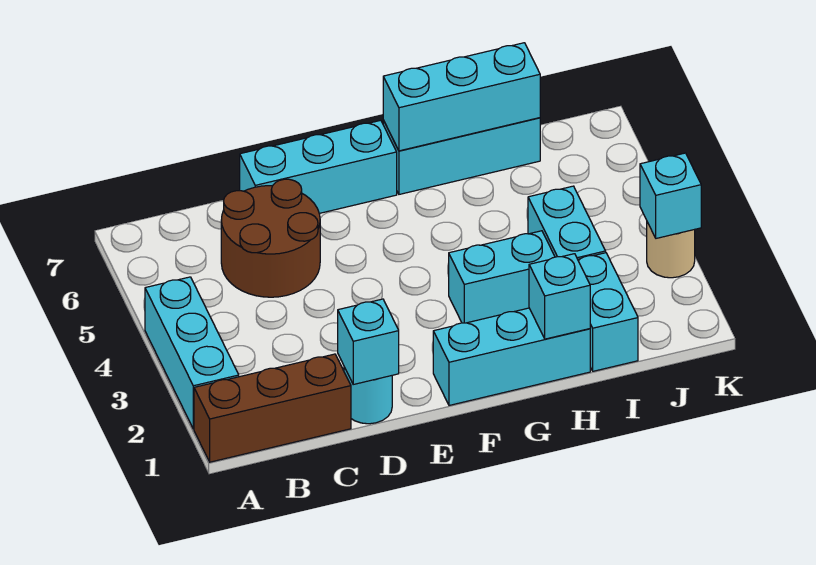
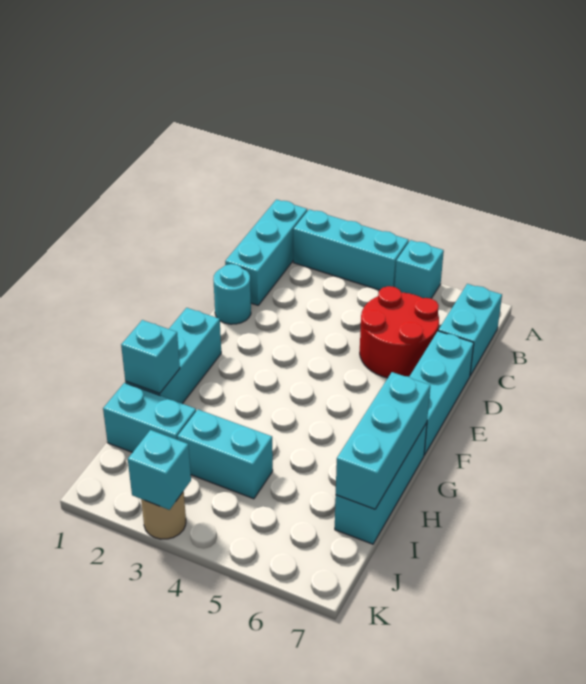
brown 1x3 brick [194,354,351,462] -> cyan 1x3 brick [225,200,307,305]
brown 2x2 round brick [221,179,320,297] -> red 2x2 round brick [360,286,439,378]
cyan 1x1 brick [338,299,399,384] -> cyan 1x1 brick moved to [395,240,444,298]
cyan 1x2 brick [449,231,555,323] -> cyan 1x2 brick moved to [438,284,502,376]

